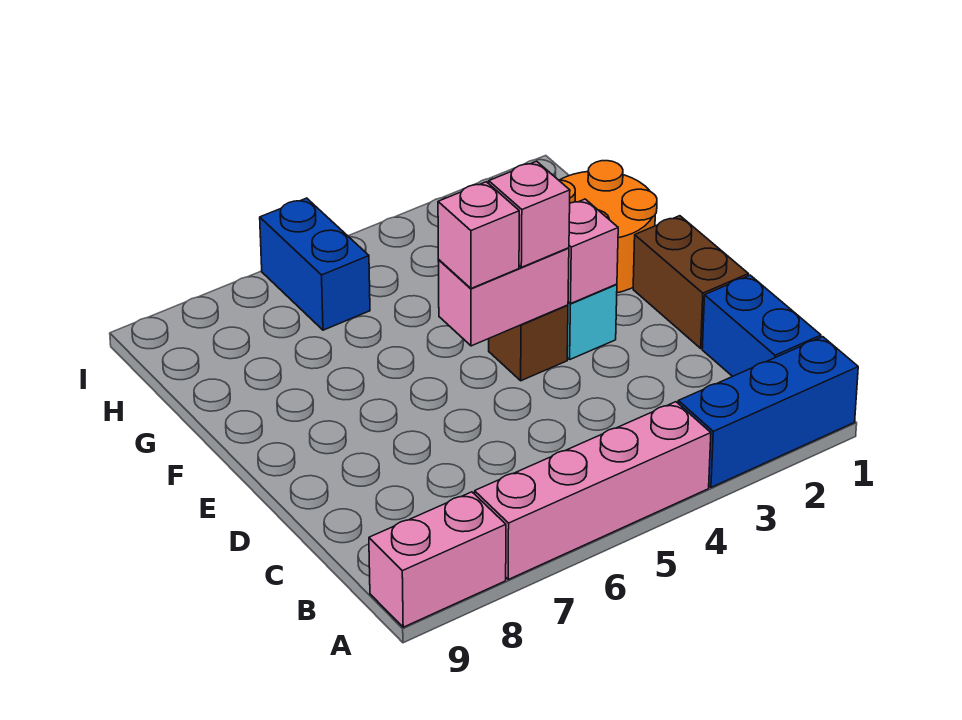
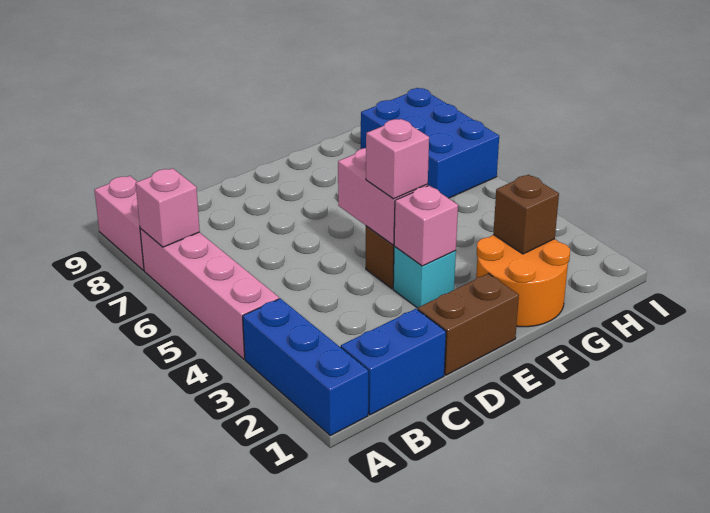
pink 1x1 brick [438,182,519,288] -> pink 1x1 brick moved to [136,168,200,247]
none -> brown 1x1 brick [493,175,559,254]
blue 1x2 brick [260,198,370,330] -> blue 2x3 brick [361,88,499,198]

